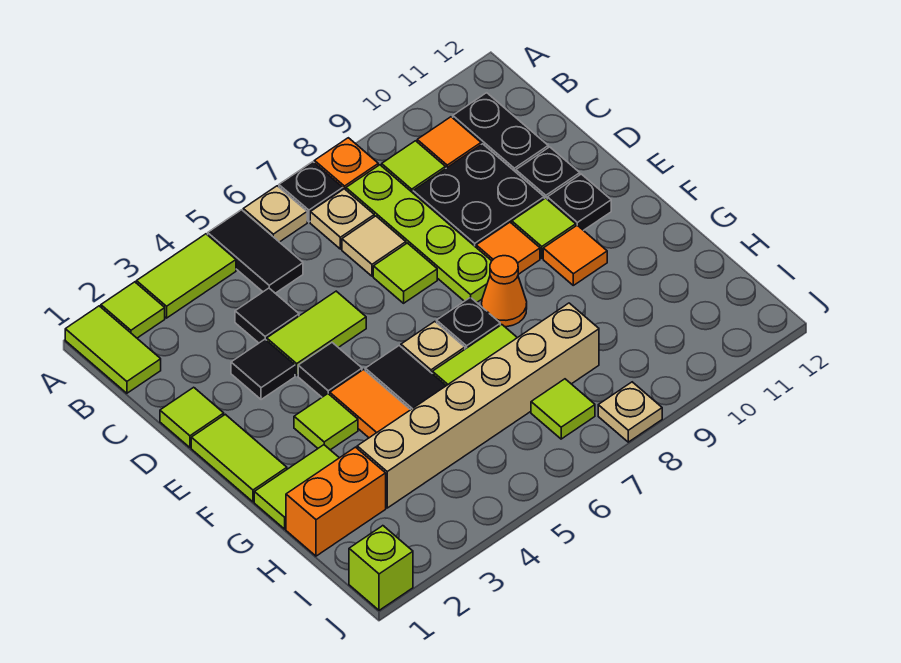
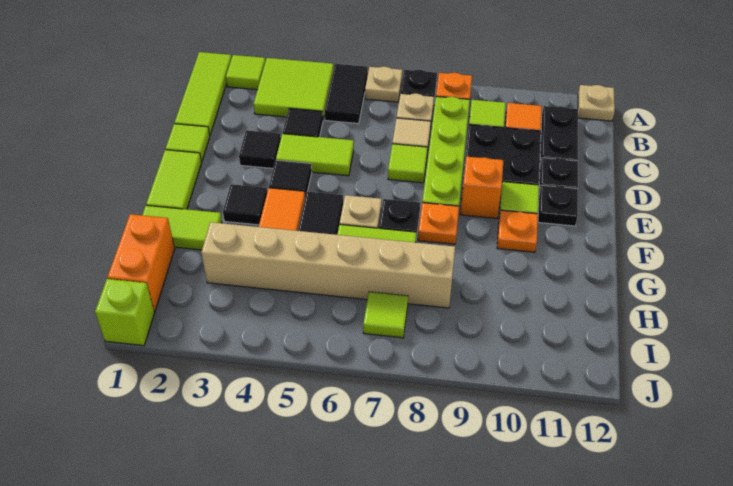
lime 1x2 tile [65,306,161,393] -> lime 1x3 tile [175,52,232,135]
lime 1x2 tile [136,234,236,318] -> lime 2x2 tile [254,58,334,119]
orange 1x1 tile [476,222,540,274] -> orange 1x1 brick [460,157,503,218]
lime 1x1 tile [294,394,358,450] -> black 1x1 tile [223,184,267,225]
orange 1x1 cone [482,256,527,327] -> orange 1x1 plate [418,203,459,244]
orange 1x1 tile [543,225,607,285] -> orange 1x1 plate [497,210,538,252]
orange 1x2 brick [286,447,386,556] -> orange 1x2 brick turned to [107,214,175,311]
tan 1x1 plate [598,382,662,442] -> tan 1x1 plate moved to [578,85,615,121]

